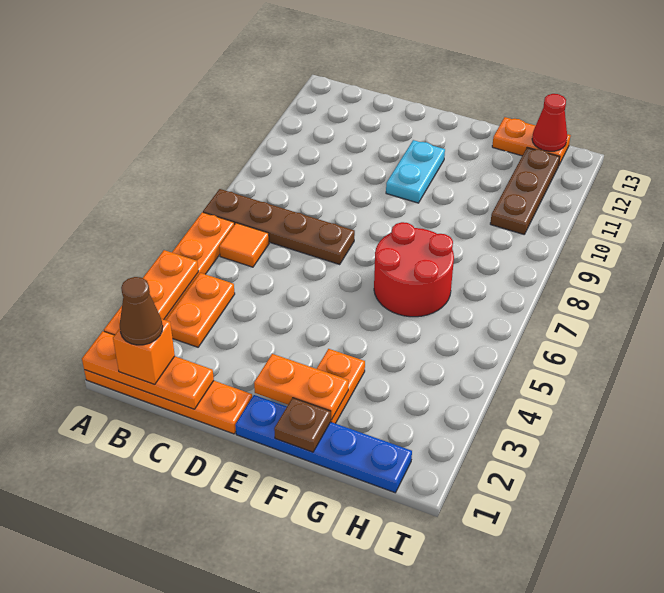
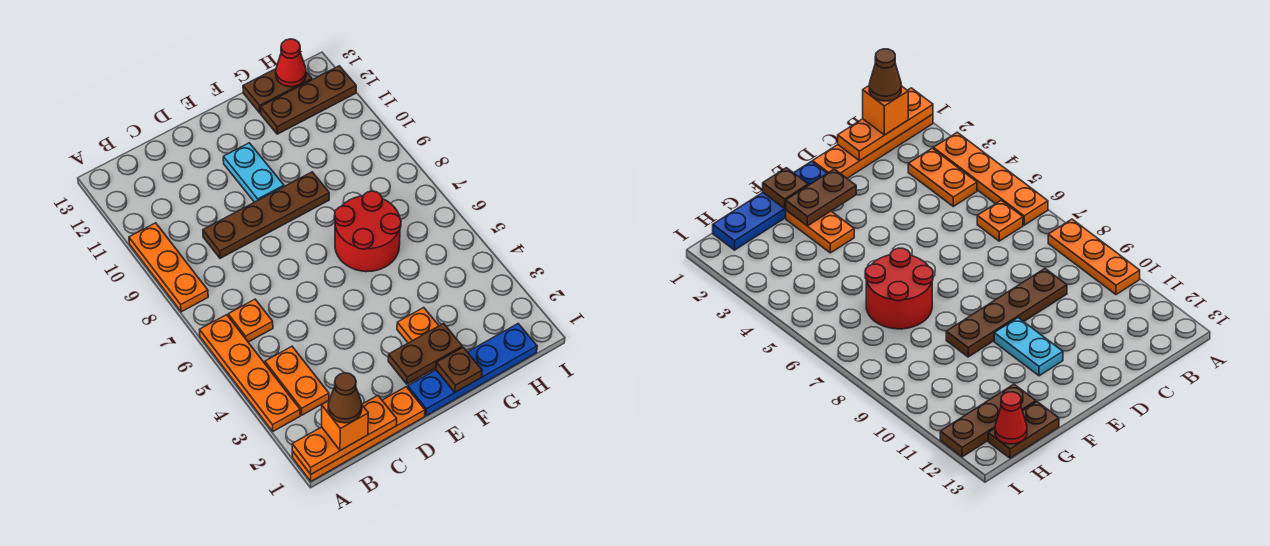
orange 1x3 plate [104,250,198,335] -> orange 1x3 plate moved to [129,223,208,312]
brown 1x4 plate [203,189,355,264] -> brown 1x4 plate moved to [203,172,329,258]
orange 1x1 tile [219,223,269,267] -> orange 1x1 plate [228,299,273,342]
orange 1x2 plate [254,354,348,420] -> brown 1x2 plate [388,324,462,384]
orange 1x2 plate [492,117,571,165] -> brown 1x2 plate [243,69,312,113]
brown 1x3 plate [490,147,560,234] -> brown 1x3 plate turned to [260,66,356,134]

